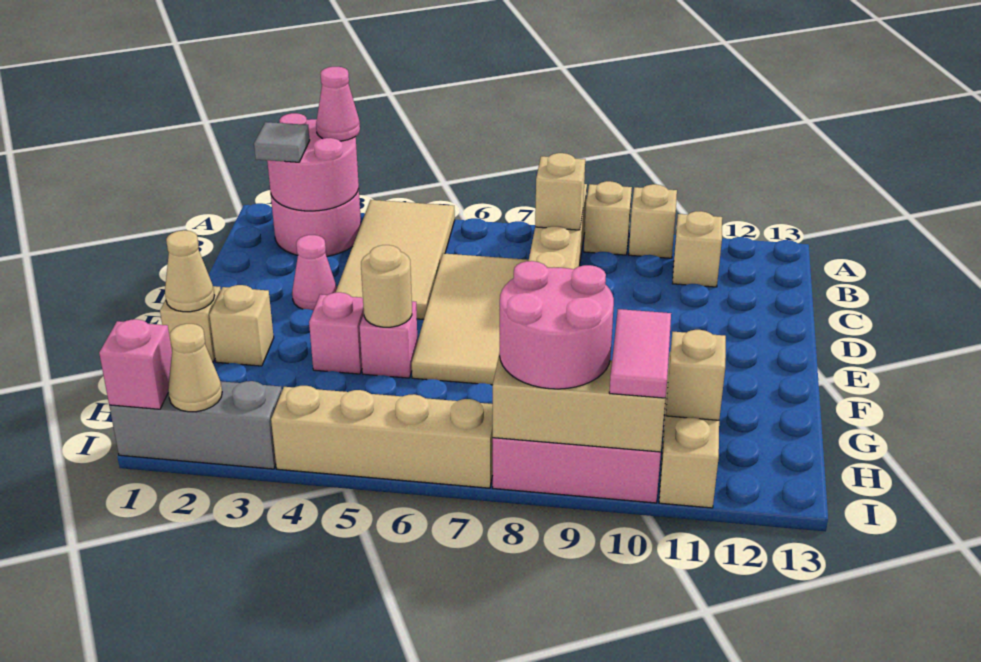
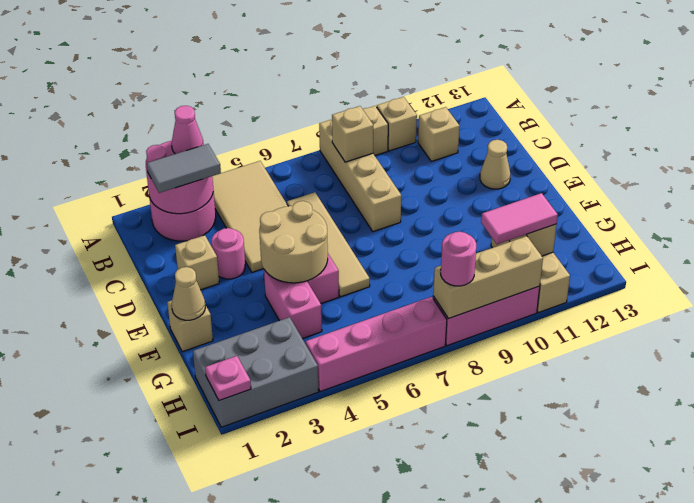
grey 1x1 tile [254,122,310,162] -> grey 1x2 tile [147,144,221,193]
tan 2x4 tile [412,253,529,385] -> tan 1x4 tile [287,192,370,297]
pink 1x1 cone [292,235,337,311] -> pink 1x1 round brick [211,228,245,279]
tan 1x1 brick [209,285,274,366] -> tan 1x1 brick moved to [175,235,219,290]
pink 1x1 brick [309,292,364,374] -> pink 1x2 brick [264,270,322,339]
tan 1x1 round brick [361,245,412,327] -> tan 2x2 round brick [259,201,328,283]
pink 2x2 round brick [500,261,614,389] -> pink 1x1 round brick [441,232,476,286]
pink 1x2 tile [609,309,671,398] -> pink 1x2 tile turned to [481,193,558,244]
grey 1x3 brick [109,381,282,469] -> grey 2x3 brick [193,317,319,427]
pink 1x1 brick [99,319,172,409] -> pink 1x1 plate [205,356,251,401]
tan 1x1 cone [168,324,222,412] -> tan 1x1 cone moved to [480,140,510,189]
tan 1x4 brick [271,386,493,488] -> pink 1x4 brick [306,297,447,392]

